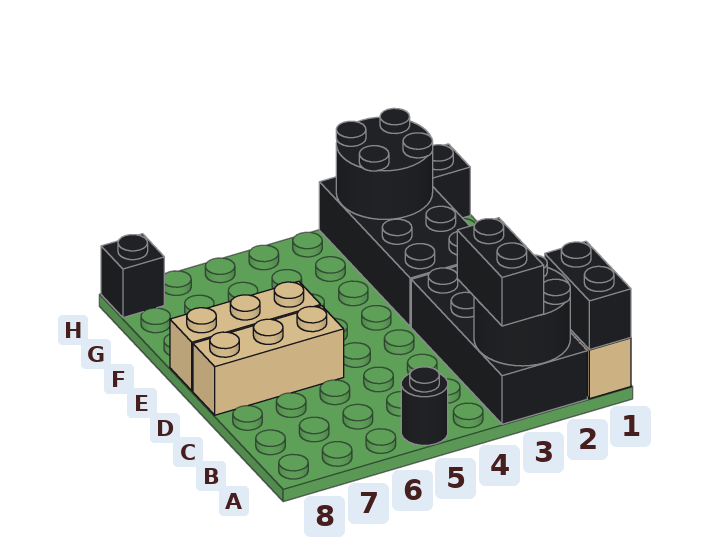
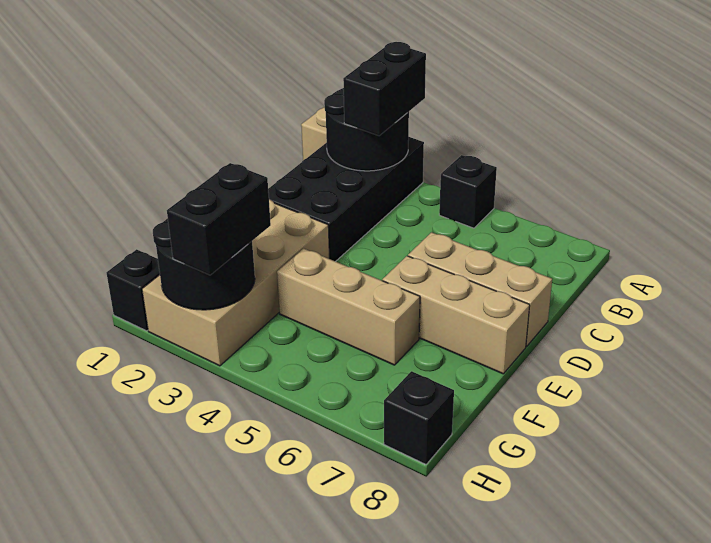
black 1x2 brick [545,241,631,350] -> black 1x2 brick moved to [167,163,271,275]
black 1x1 round brick [401,367,448,445] -> black 1x1 brick [439,155,497,228]
black 2x4 brick [319,177,469,327] -> tan 2x4 brick [142,199,329,366]
none -> tan 1x3 brick [277,249,420,365]

